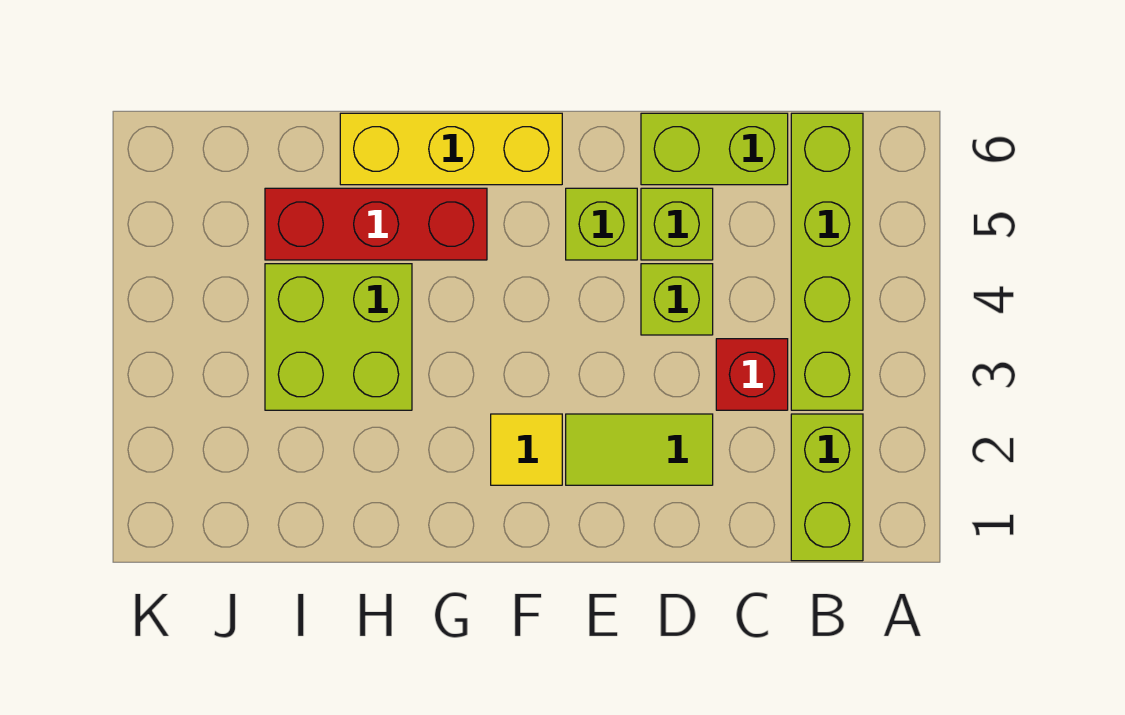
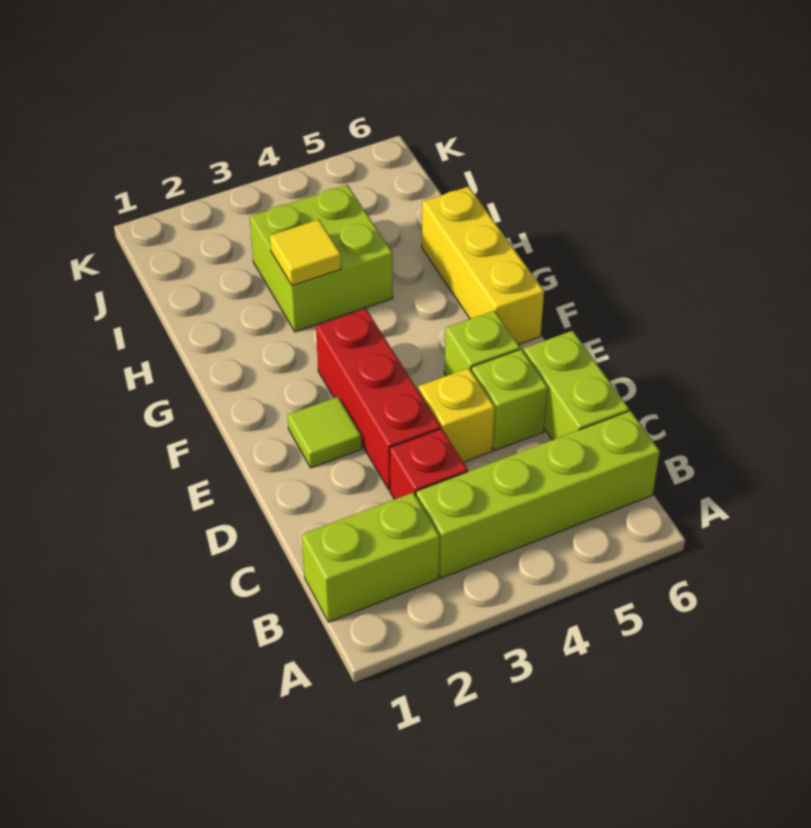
lime 1x2 tile [566,414,713,485] -> lime 1x1 tile [288,397,362,468]
lime 1x1 brick [641,264,713,335] -> yellow 1x1 brick [418,368,495,462]
yellow 1x1 tile [491,414,562,485] -> yellow 1x1 tile moved to [270,220,341,286]
red 1x3 brick [265,188,487,260] -> red 1x3 brick moved to [316,309,441,490]

